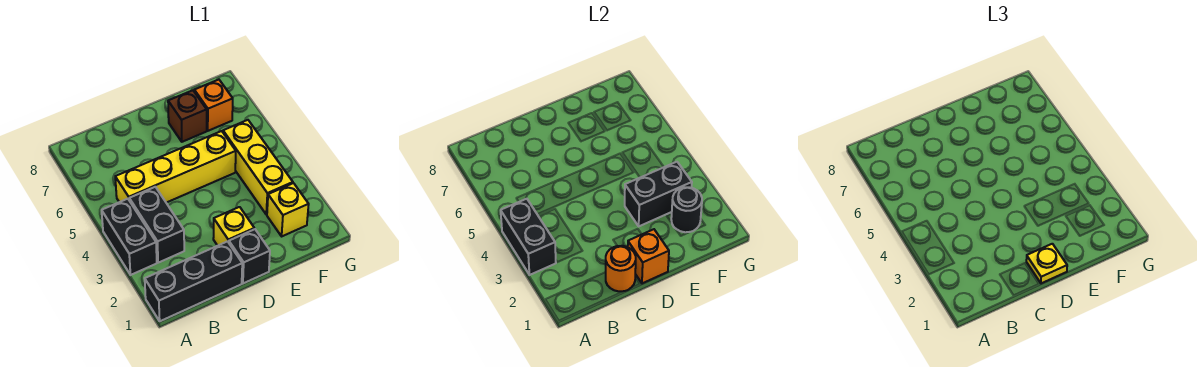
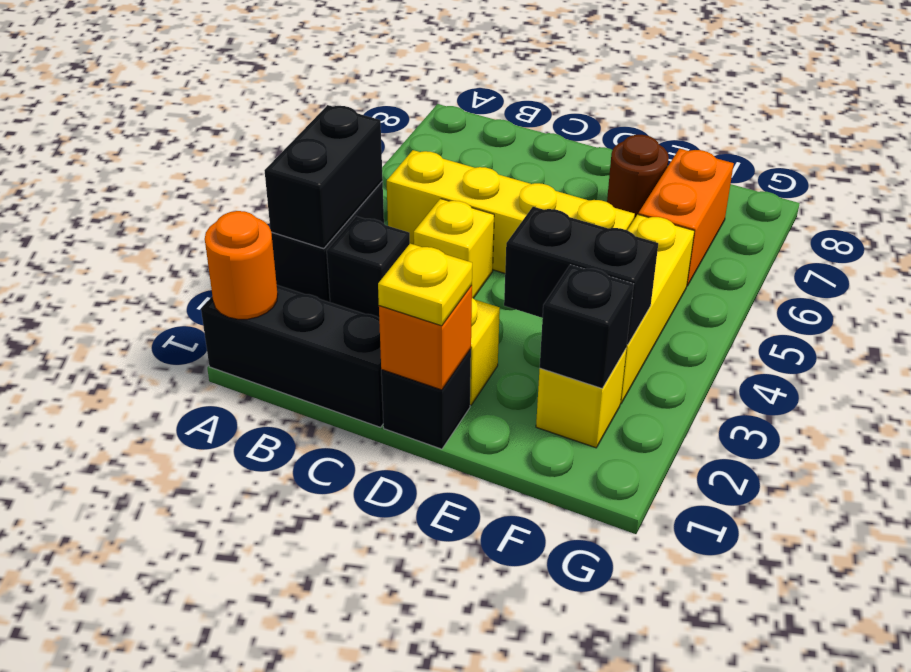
black 1x2 brick [129,187,184,263] -> black 1x1 brick [327,216,410,318]
orange 1x1 round brick [606,246,636,291] -> orange 1x1 round brick moved to [205,211,278,319]
none -> yellow 1x1 brick [414,199,494,298]
brown 1x1 brick [168,90,207,142] -> brown 1x1 round brick [607,135,669,219]
black 1x1 round brick [671,187,702,232] -> black 1x1 brick [540,265,634,388]
orange 1x1 brick [194,80,233,131] -> orange 1x2 brick [638,149,734,286]

